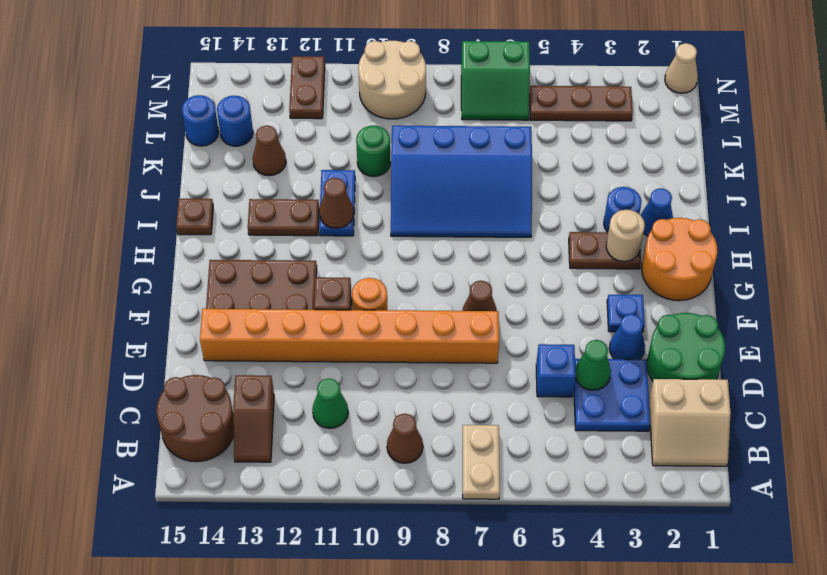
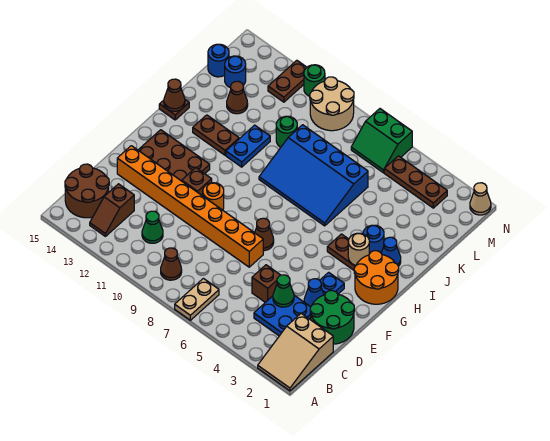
tan 2x2 slope [649,379,731,466] -> tan 2x3 slope [258,313,333,391]
blue 1x1 brick [536,344,576,397] -> brown 1x1 brick [252,265,281,302]
brown 1x1 cone [319,178,354,228] -> brown 1x1 cone moved to [164,79,185,111]
none -> green 1x1 round brick [304,65,325,96]

